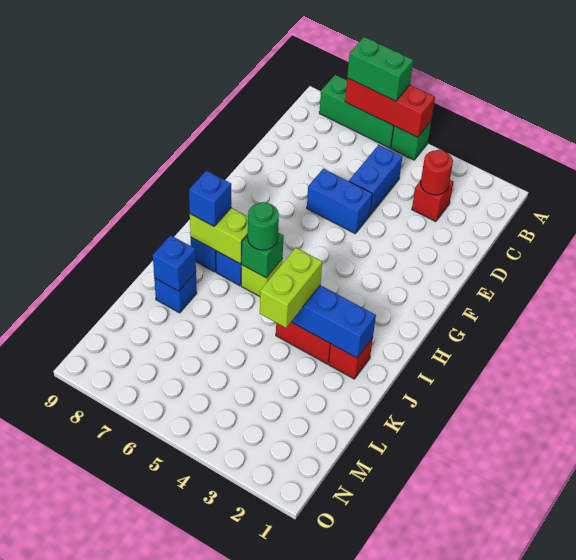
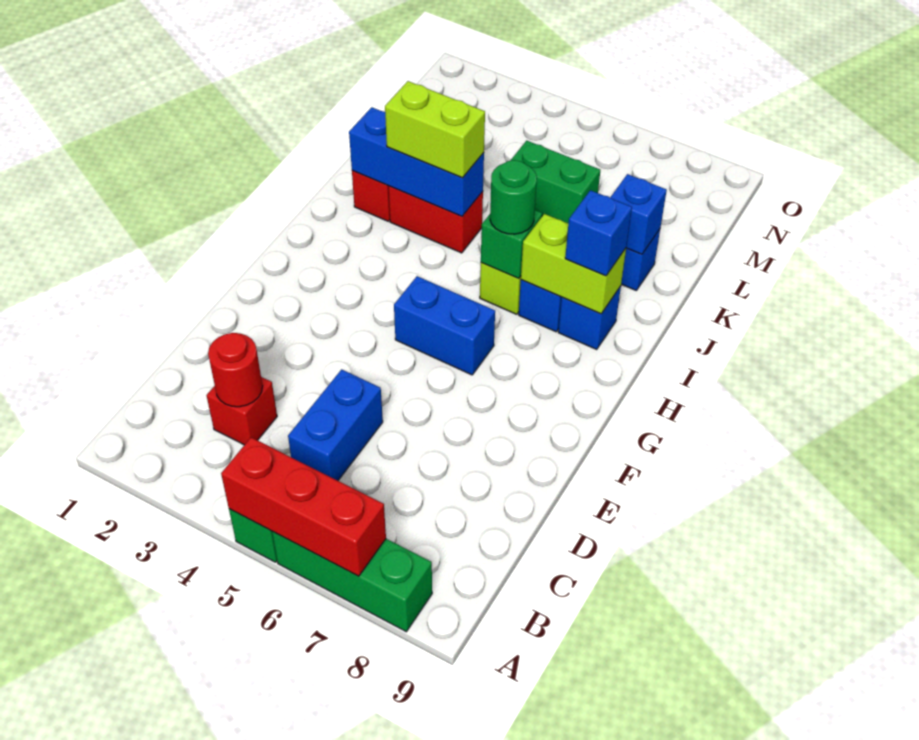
green 1x2 brick [347,37,413,101] -> green 1x2 brick moved to [510,141,600,223]
blue 1x2 brick [307,169,372,233] -> blue 1x2 brick moved to [394,276,495,375]
lime 1x2 brick [260,248,322,328] -> lime 1x2 brick turned to [385,81,485,178]

